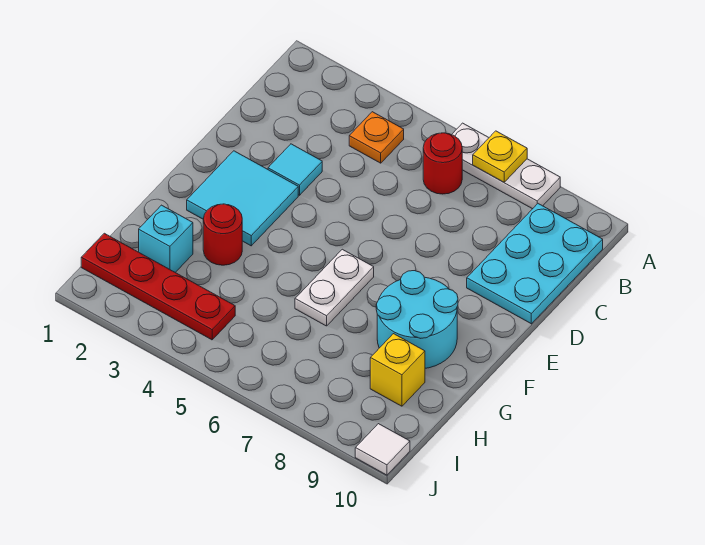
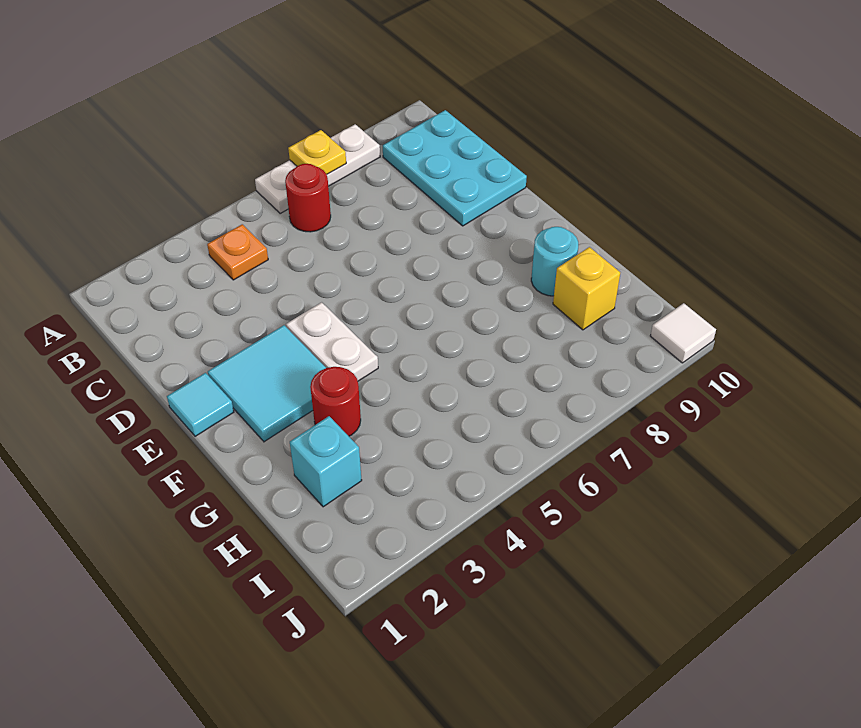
cyan 1x1 tile [268,144,322,195] -> cyan 1x1 tile moved to [167,373,234,436]
white 1x2 plate [295,249,374,326] -> white 1x2 plate moved to [286,302,378,381]
cyan 2x2 round brick [376,271,458,368] -> cyan 1x1 round brick [531,227,578,296]
red 1x4 plate [81,233,235,340] -> none

